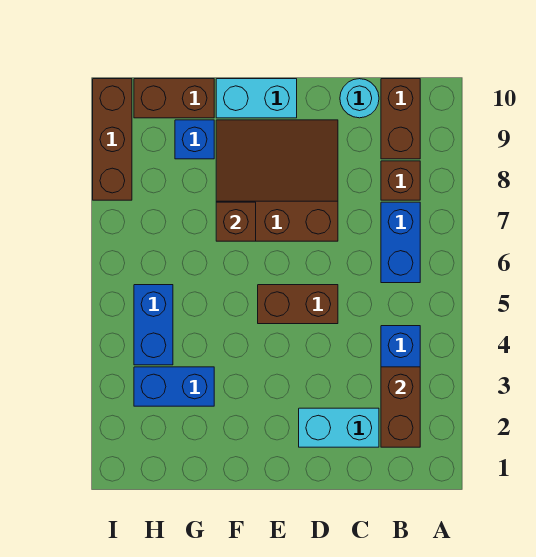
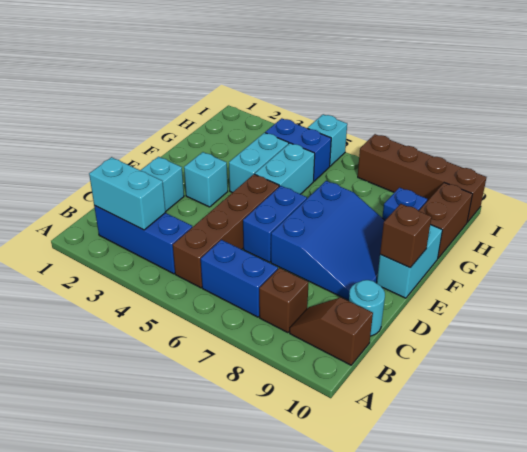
brown 1x2 brick [381,367,420,447] -> cyan 1x2 brick [89,157,166,230]
brown 1x2 brick [381,79,420,159] -> brown 1x2 slope [290,297,373,365]
brown 1x2 brick [258,285,338,324] -> brown 1x4 brick [173,174,279,288]
brown 3x3 slope [216,120,338,241] -> blue 3x3 slope [271,181,385,301]
none -> cyan 1x1 brick [184,152,228,207]
none -> cyan 1x2 brick [229,133,289,193]
none -> cyan 1x2 brick [255,143,315,194]
brown 1x1 brick [216,202,256,241] -> brown 1x1 brick moved to [380,204,431,268]
blue 1x2 brick [134,367,214,406] -> blue 1x2 brick moved to [243,186,307,262]
none -> cyan 1x1 brick [308,114,347,166]
brown 1x3 brick [93,79,132,200] -> brown 1x4 brick [358,134,486,222]

